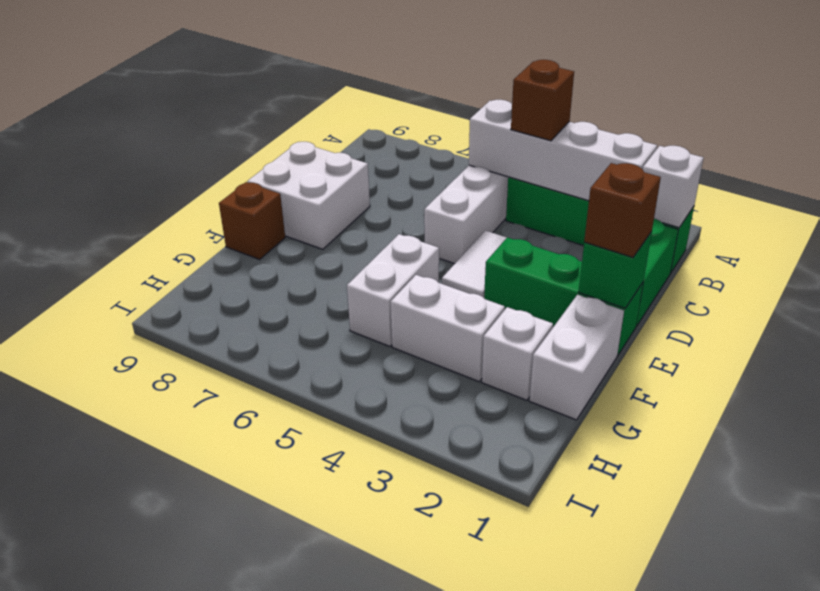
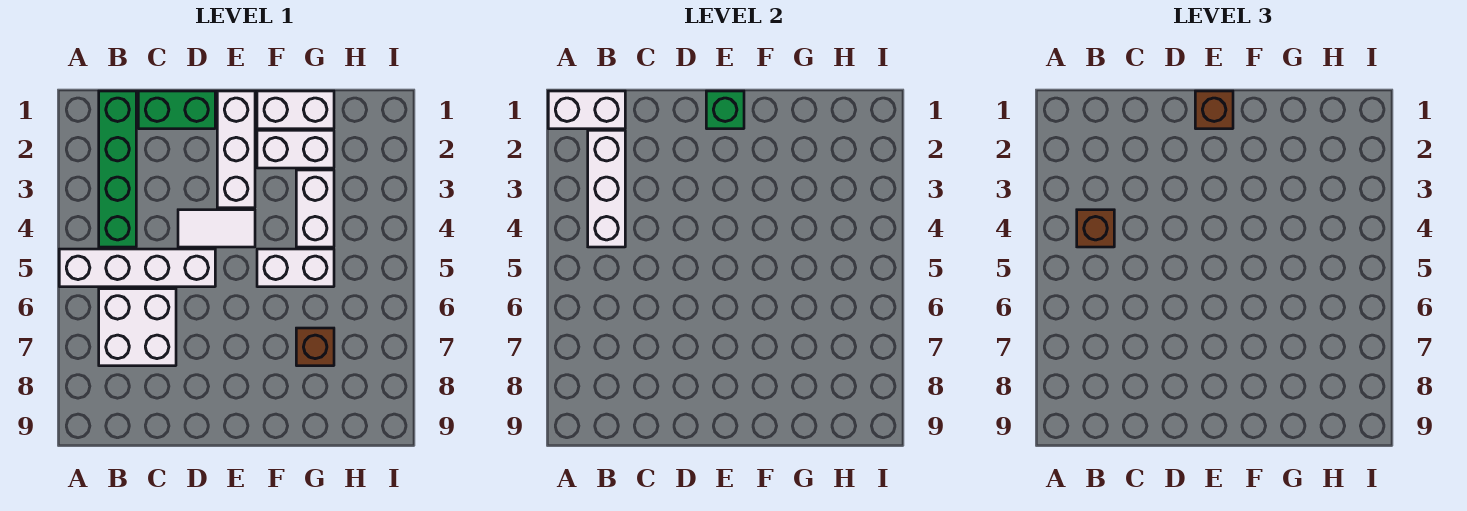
white 1x1 brick [643,146,703,228] -> white 1x2 brick [548,91,625,129]
white 1x4 brick [469,100,657,201] -> white 1x3 brick [588,130,625,247]
white 2x2 brick [247,142,370,249] -> white 2x2 brick moved to [99,289,176,366]
green 1x3 brick [484,237,643,355] -> white 1x3 brick [217,91,255,208]
brown 1x1 brick [219,182,285,259] -> brown 1x1 brick moved to [296,328,334,366]
white 1x1 brick [482,307,553,400] -> white 1x2 brick [257,130,334,168]

